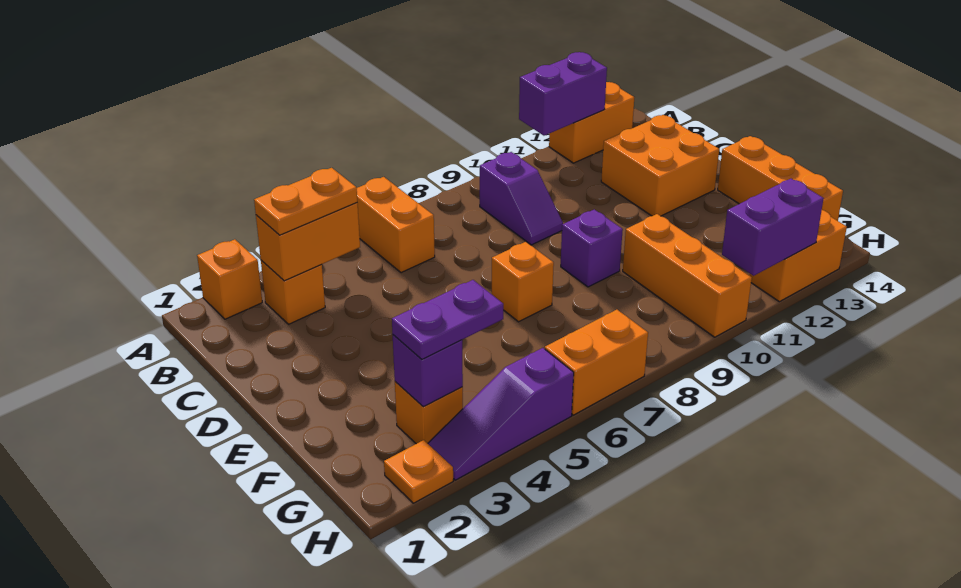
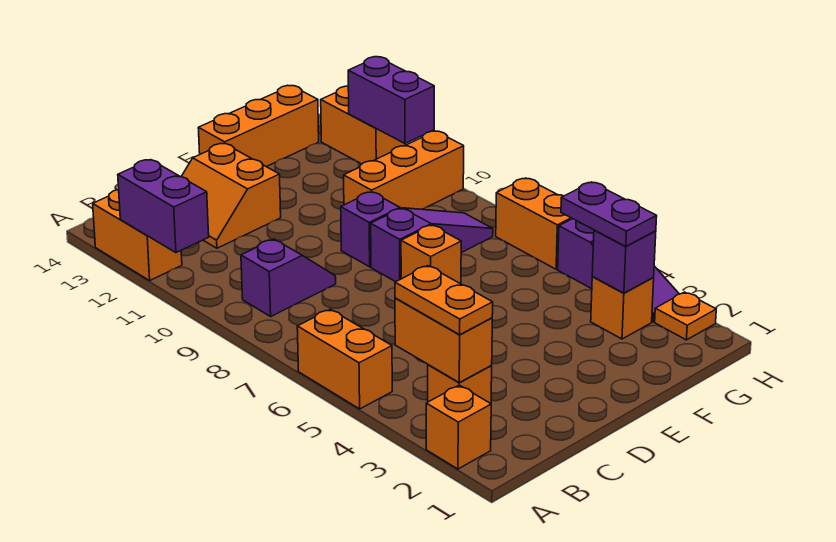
orange 1x2 brick [357,177,435,273] -> orange 1x2 brick turned to [297,309,392,409]
orange 2x2 brick [601,115,719,216] -> orange 2x2 slope [181,143,281,248]
none -> purple 1x3 slope [371,208,493,282]

